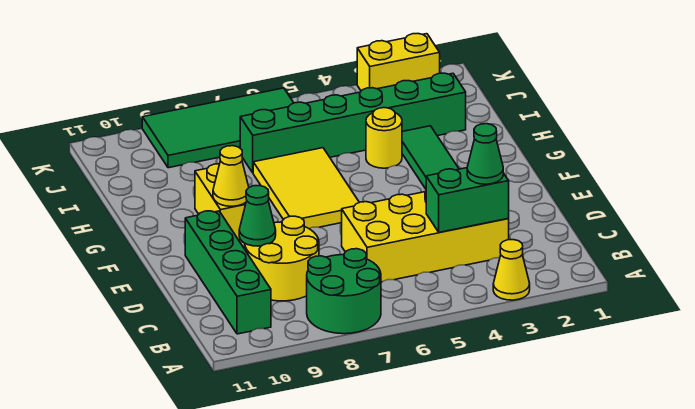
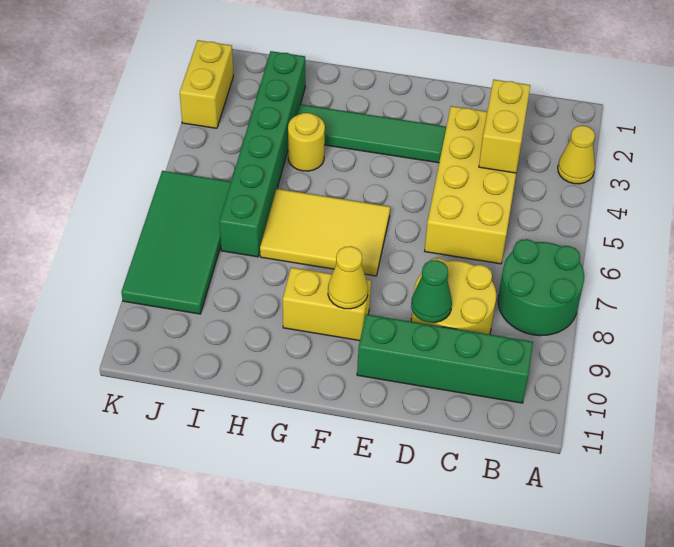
green 1x2 brick [426,168,509,232] -> yellow 1x2 brick [479,80,530,173]
green 1x1 cone [467,124,503,184] -> none

